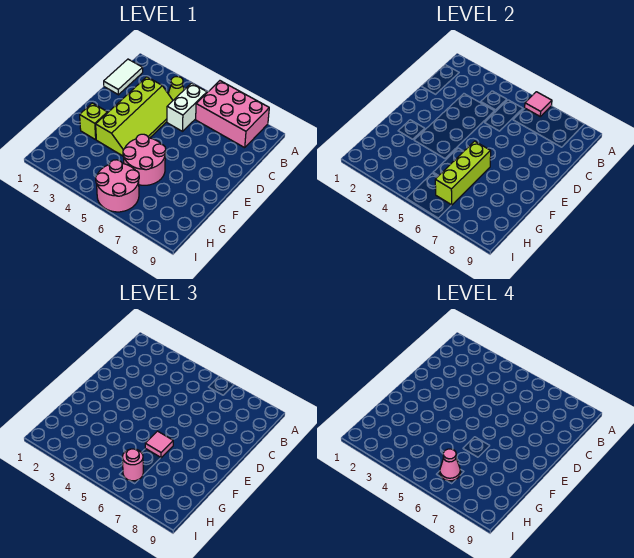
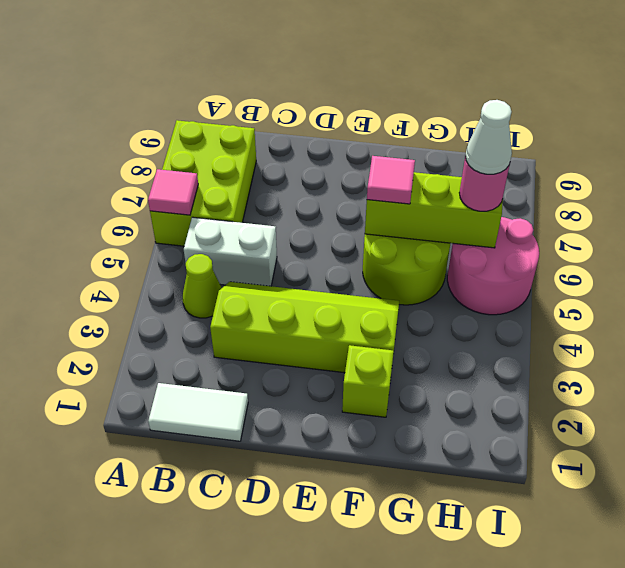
pink 2x3 brick [196,81,269,148] -> lime 2x3 brick [150,120,256,246]
pink 2x2 round brick [123,134,166,185] -> lime 2x2 round brick [363,234,450,305]
pink 1x1 cone [440,449,460,481] -> white 1x1 cone [465,100,512,174]

